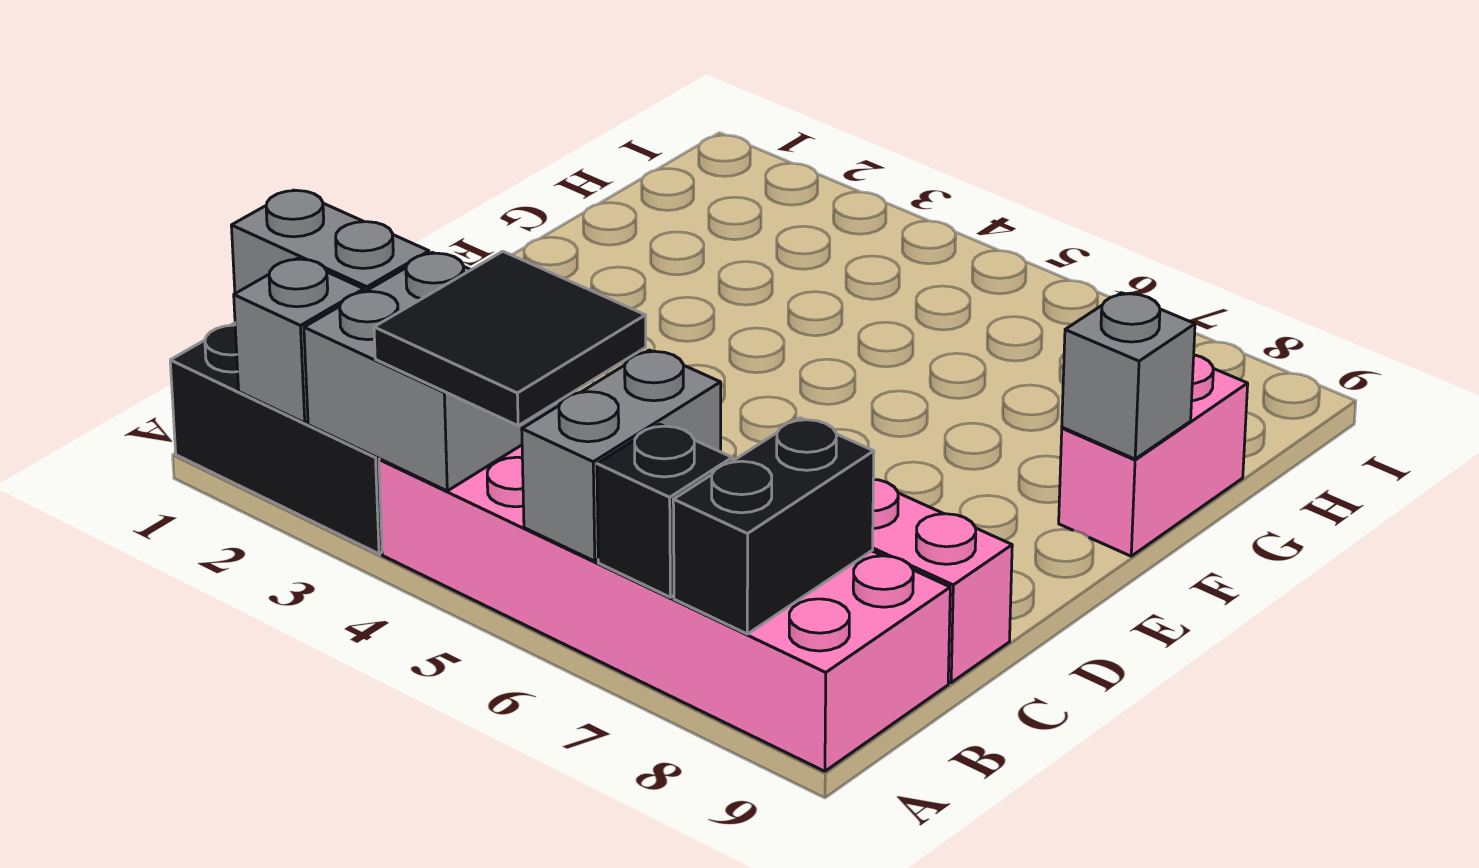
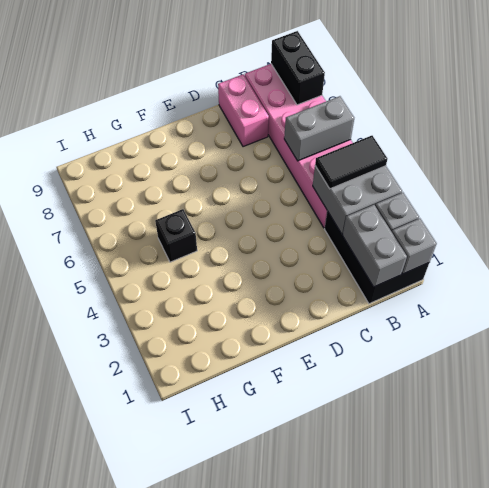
black 2x2 tile [374,251,646,426] -> black 1x2 tile [315,136,387,189]
black 1x1 brick [597,424,732,597] -> black 1x1 brick moved to [155,209,197,262]
black 1x2 brick [673,418,874,634] -> black 1x2 brick turned to [271,31,325,105]
pink 1x2 brick [1059,355,1248,556] -> none
grey 1x1 brick [1062,293,1195,459] -> grey 1x1 brick moved to [392,218,437,274]

